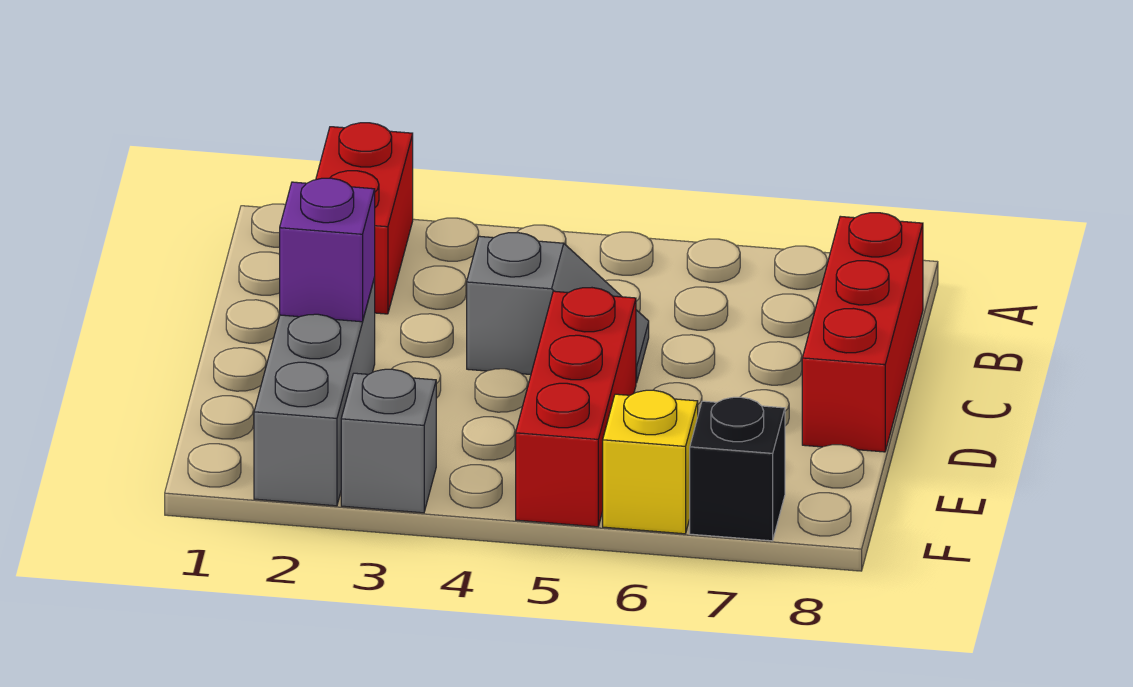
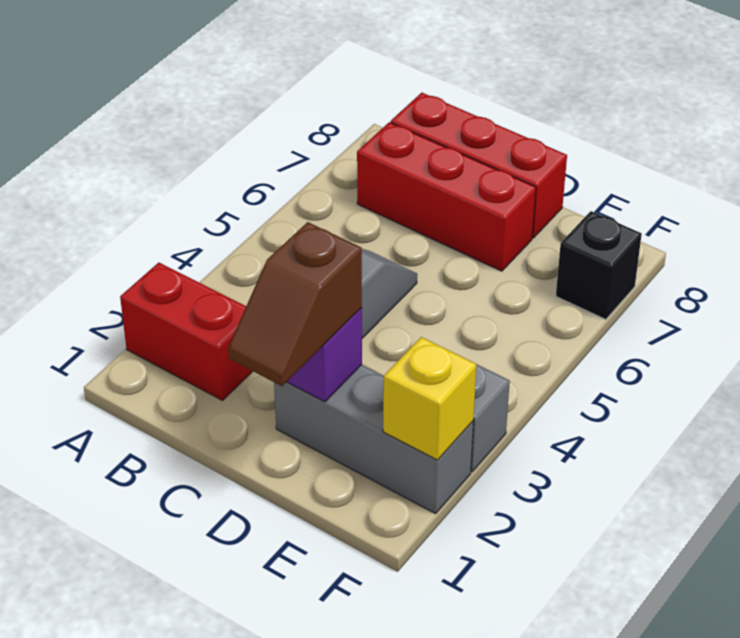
none -> brown 1x2 slope [228,222,362,386]
red 1x3 brick [516,288,636,527] -> red 1x3 brick moved to [357,122,536,271]
yellow 1x1 brick [603,390,698,534] -> yellow 1x1 brick moved to [383,337,476,460]

